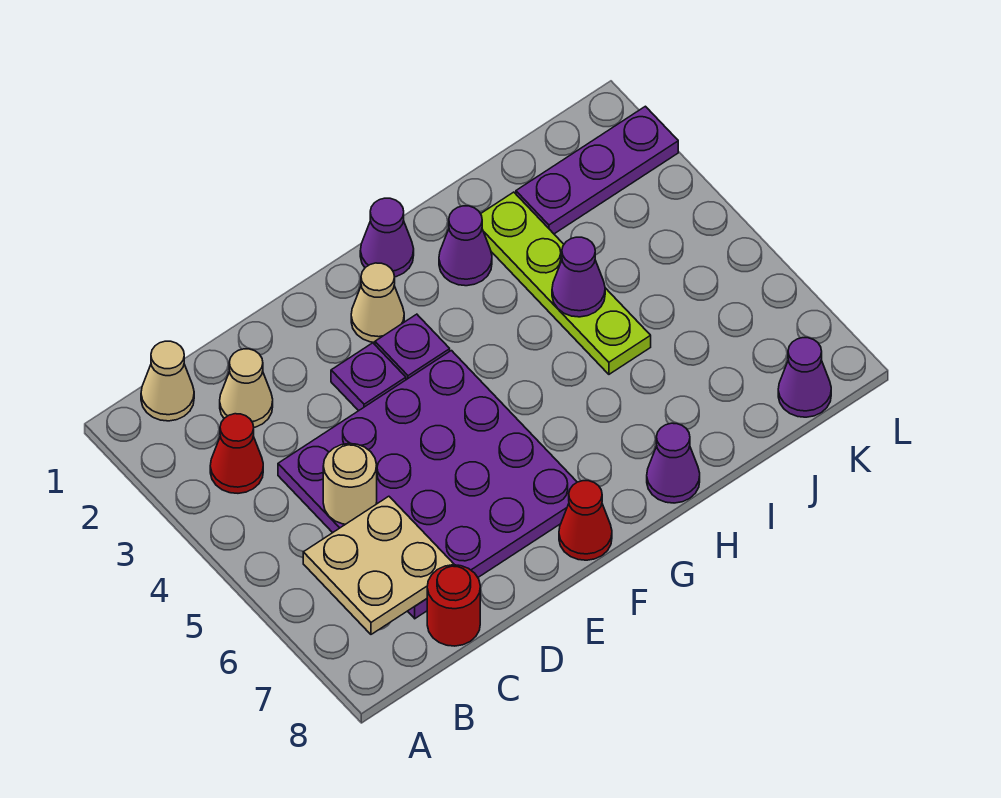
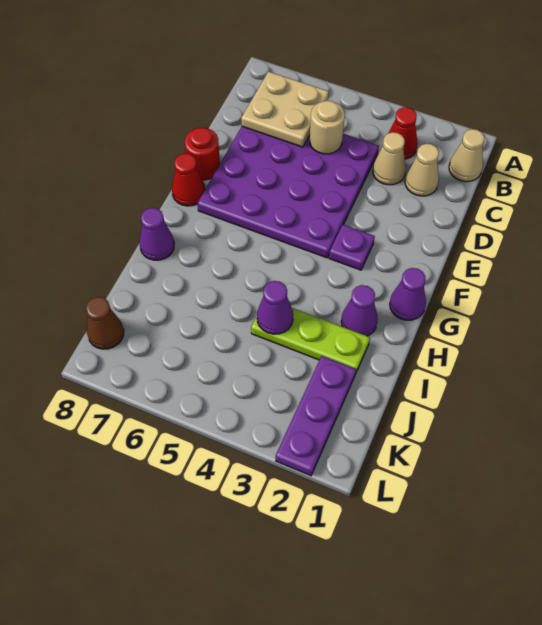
red 1x1 round brick [427,565,480,646] -> red 1x1 round brick moved to [185,128,220,180]
purple 1x1 plate [331,343,406,411] -> none
tan 1x1 cone [351,263,404,342] -> tan 1x1 cone moved to [373,132,406,185]
lime 1x4 plate [481,192,651,374] -> lime 1x3 plate [251,308,370,374]
purple 1x1 cone [778,338,831,417] -> brown 1x1 cone [86,297,124,349]

